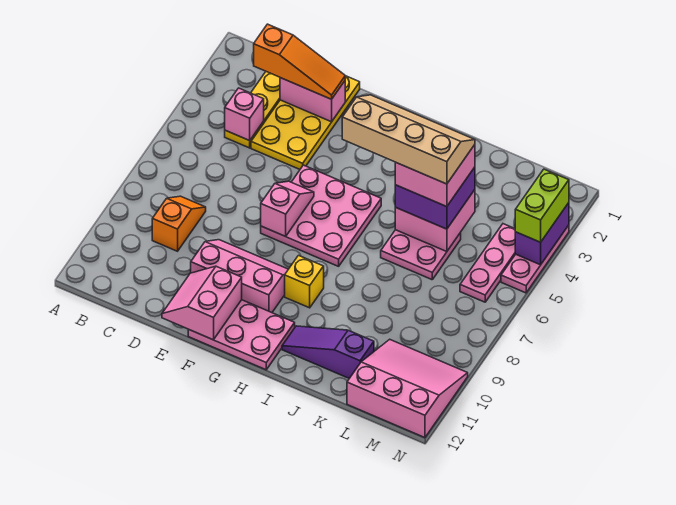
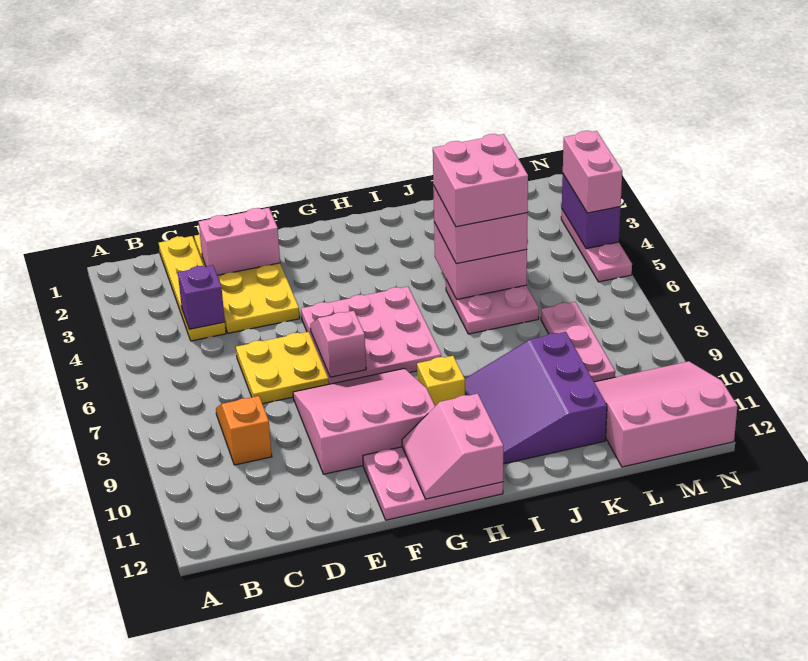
orange 1x3 slope [254,24,345,99] -> none
pink 1x1 brick [225,88,264,141] -> purple 1x1 brick [178,265,225,329]
none -> yellow 2x2 plate [236,332,329,404]
pink 2x3 slope [191,240,288,313] -> pink 3x3 slope [293,368,435,474]
pink 2x2 slope [162,266,242,340] -> pink 2x2 slope moved to [402,394,503,499]
tan 2x4 slope [342,95,475,184] -> none
purple 1x3 slope [282,326,374,379] -> purple 3x3 slope [465,332,607,464]
purple 2x2 brick [395,167,475,229] -> pink 2x2 brick [433,185,528,264]
pink 1x3 plate [460,224,515,302] -> pink 1x3 plate moved to [541,302,615,382]
lime 1x2 brick [515,169,569,242] -> pink 1x2 brick [563,131,622,213]

